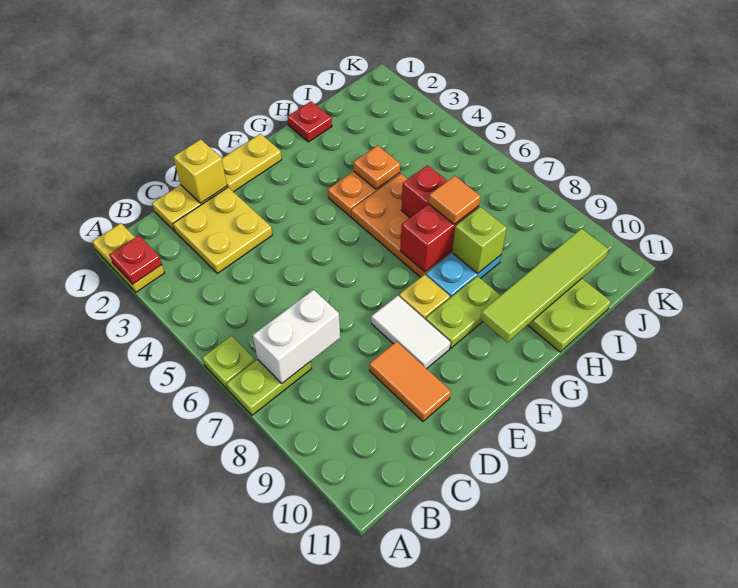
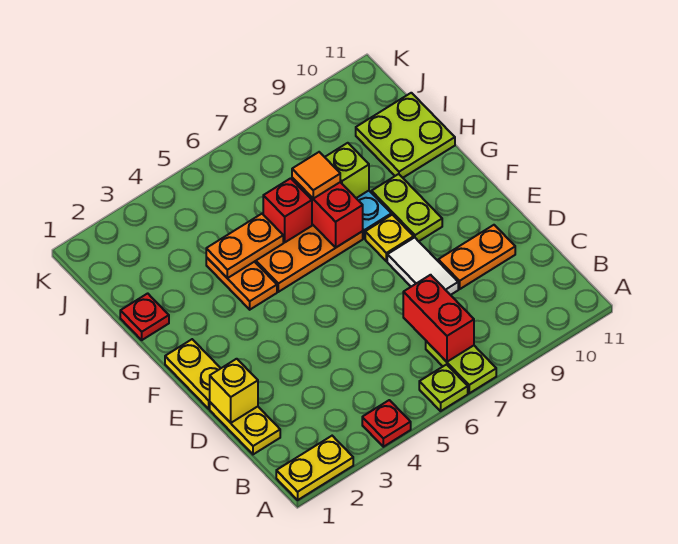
red 1x1 plate [109,235,162,284] -> red 1x1 plate moved to [362,400,411,447]
white 1x2 brick [253,290,340,383] -> red 1x2 brick [403,275,474,362]
yellow 2x2 plate [173,187,273,273] -> none
orange 1x2 tile [369,341,451,421] -> orange 1x2 plate [438,225,515,289]
white 1x2 tile [371,296,451,369] -> white 1x2 tile turned to [387,237,458,295]
lime 1x4 tile [480,229,609,342] -> none
orange 1x1 plate [353,145,400,189] -> orange 1x2 plate [206,214,283,278]

